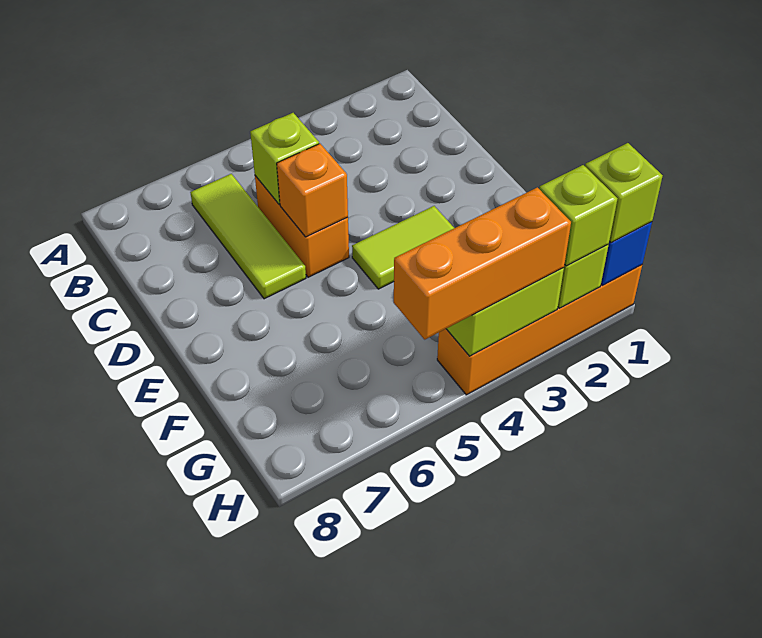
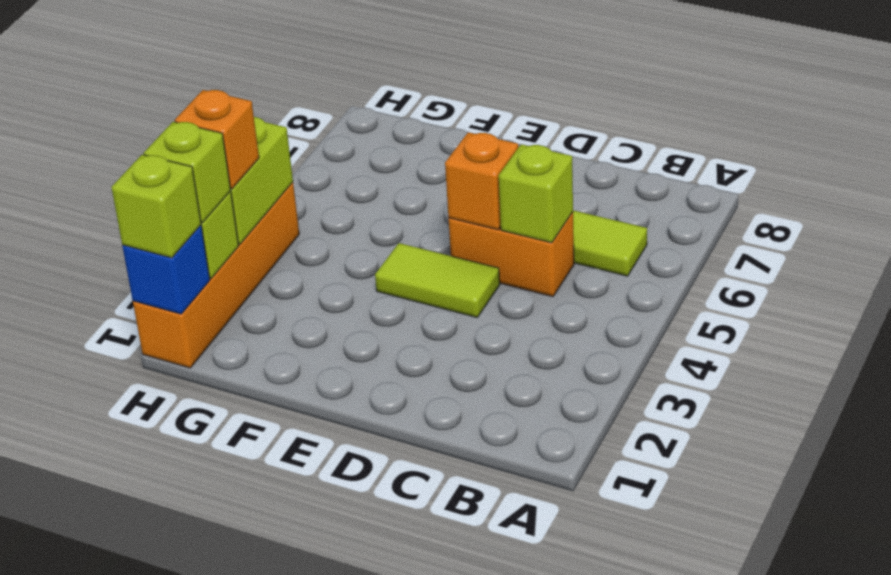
lime 1x2 tile [352,206,454,289] -> lime 1x2 tile turned to [375,243,500,317]
orange 1x3 brick [394,187,571,339] -> orange 1x1 brick [175,90,259,189]

